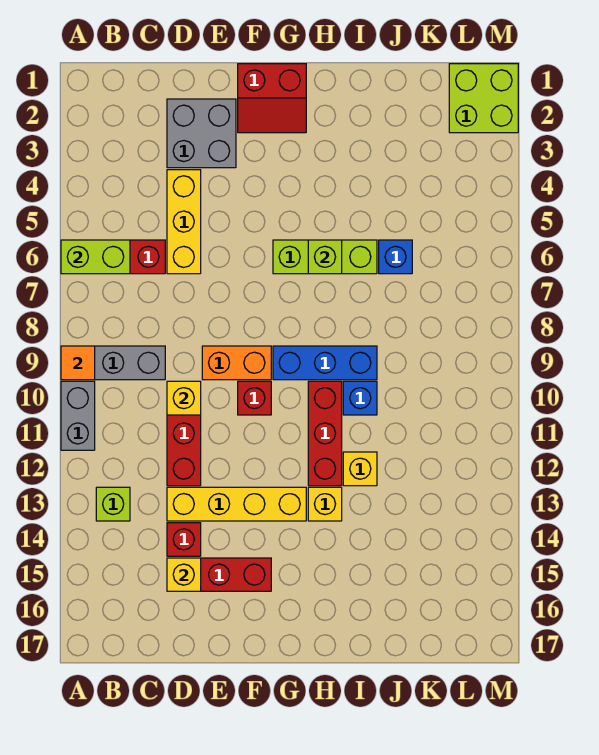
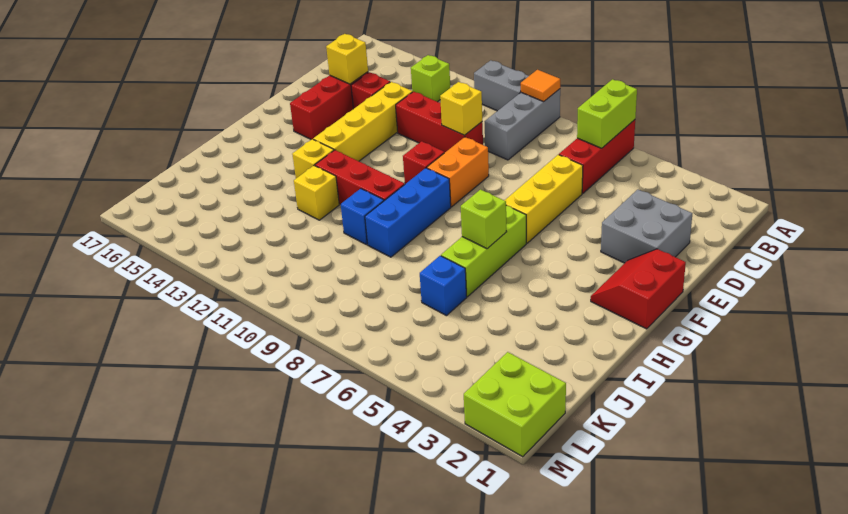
yellow 1x3 brick [167,170,201,274] -> yellow 1x3 brick turned to [505,155,583,243]

